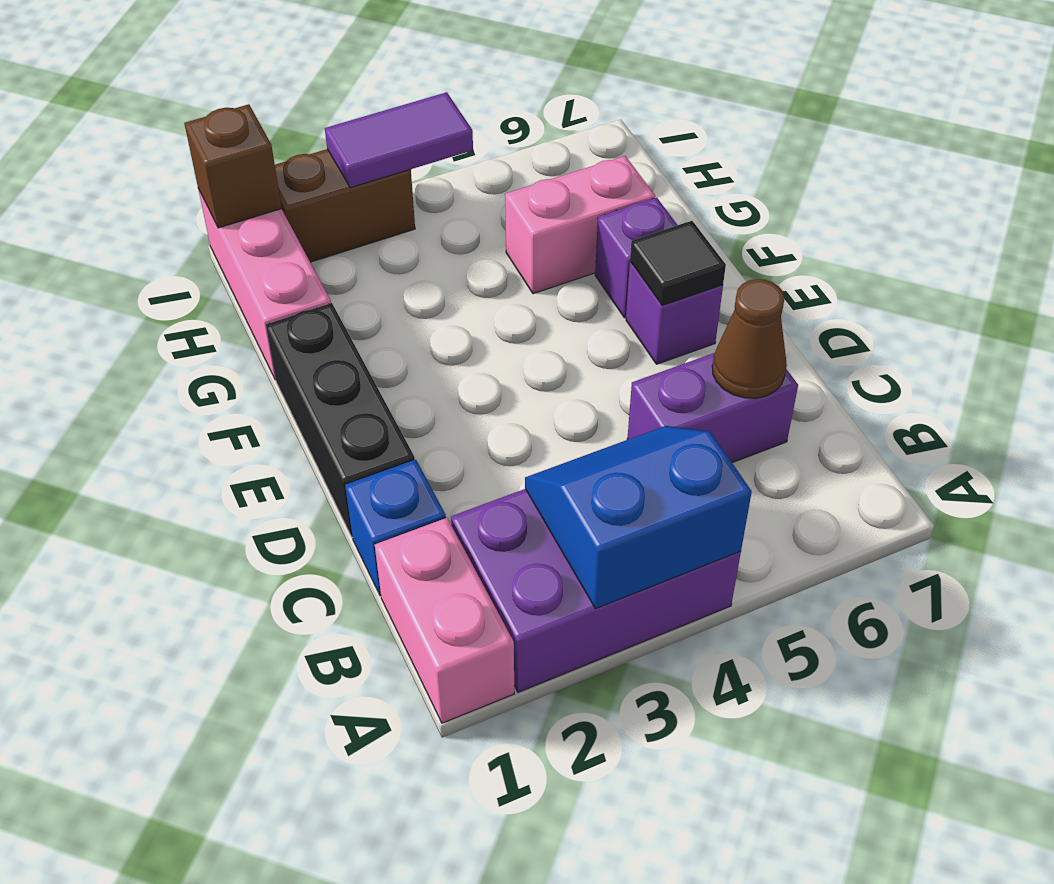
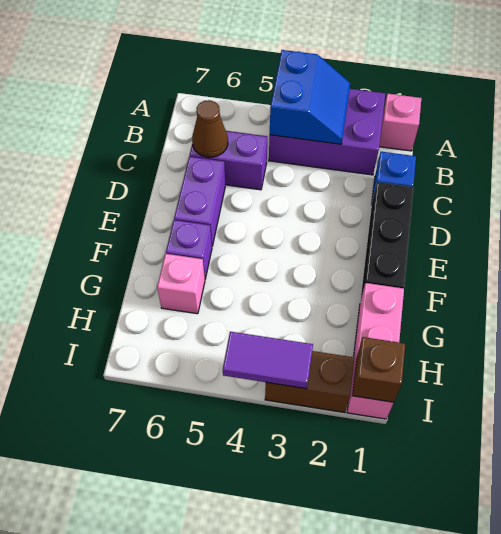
pink 1x2 brick [375,518,514,723] -> pink 1x1 brick [379,93,421,151]
blue 2x2 slope [525,426,752,609] -> blue 2x2 slope turned to [270,50,350,144]
purple 1x1 brick [626,262,723,364] -> purple 1x2 brick [174,156,225,246]
black 1x1 tile [630,221,726,306] -> none
pink 1x2 brick [505,156,655,294] -> pink 1x1 brick [157,254,205,314]

